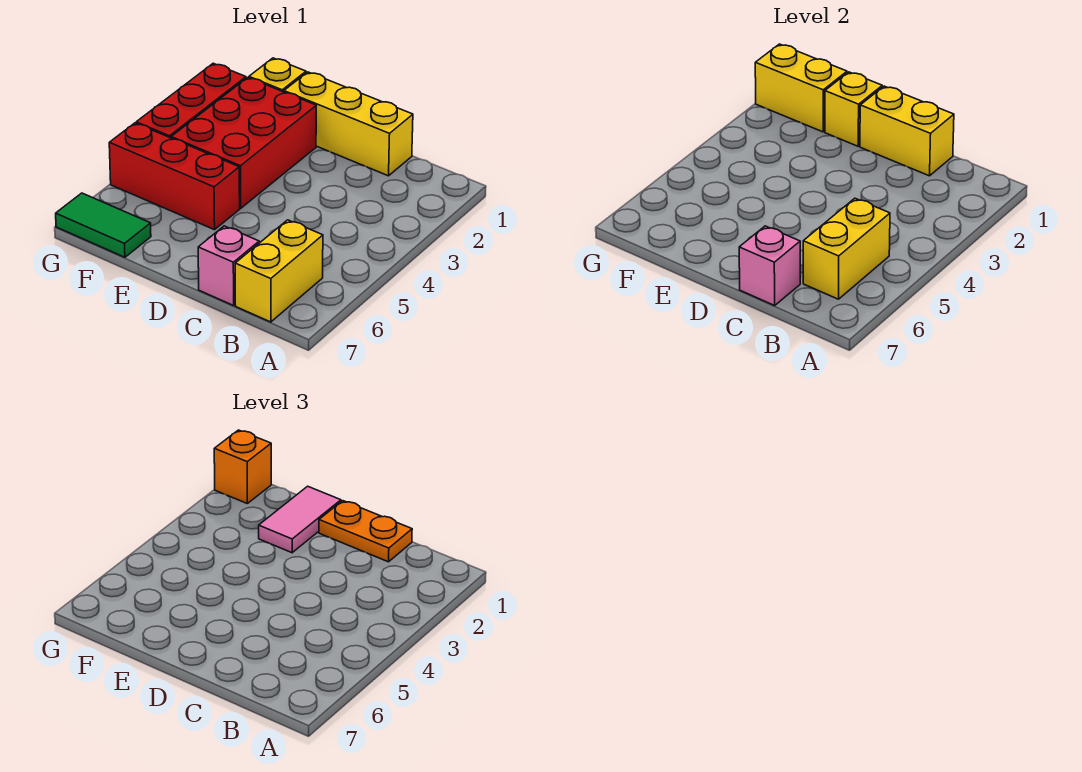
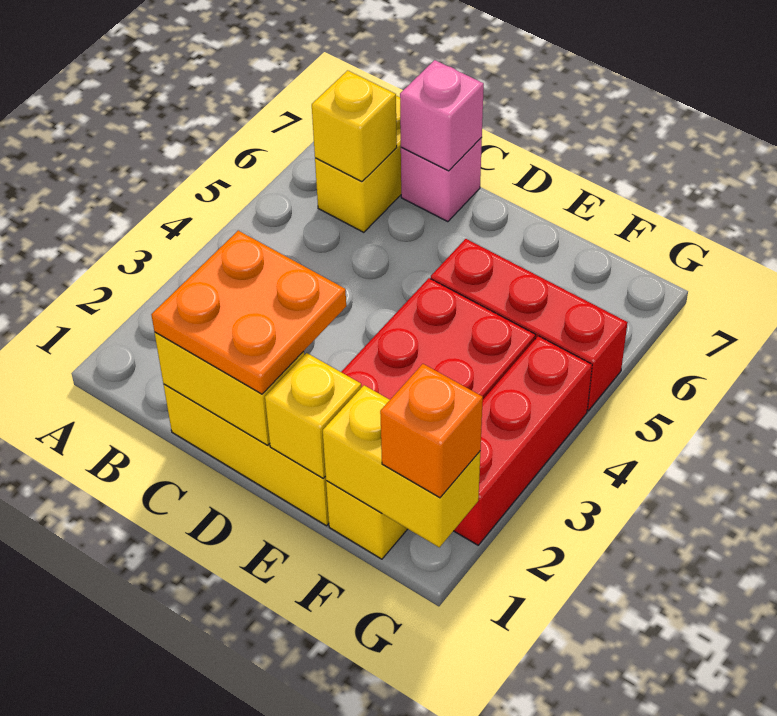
yellow 1x2 brick [803,198,890,299] -> yellow 1x1 brick [312,70,397,182]
orange 1x2 plate [319,501,412,562] -> orange 2x2 plate [151,231,346,394]
pink 1x2 tile [259,486,341,553] -> none
green 1x2 tile [56,193,151,257] -> none

